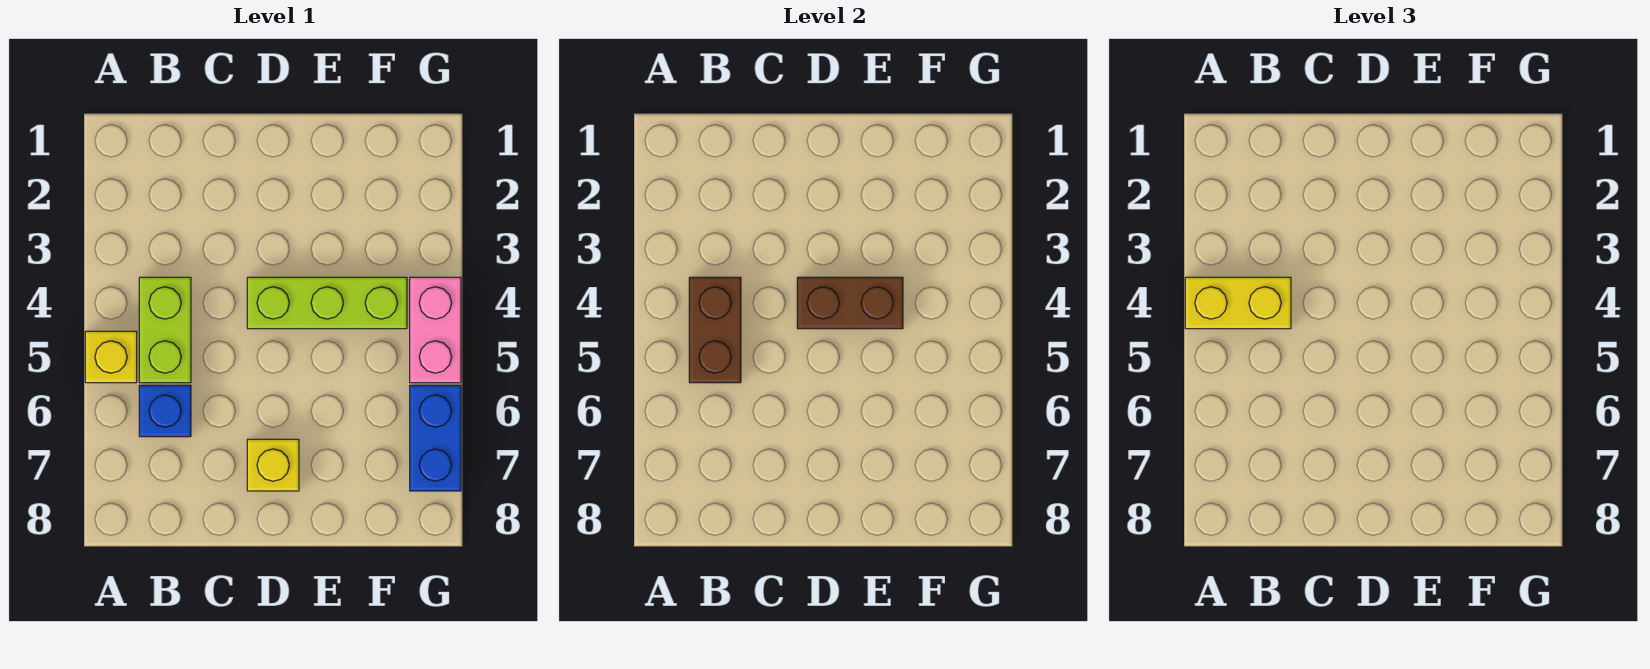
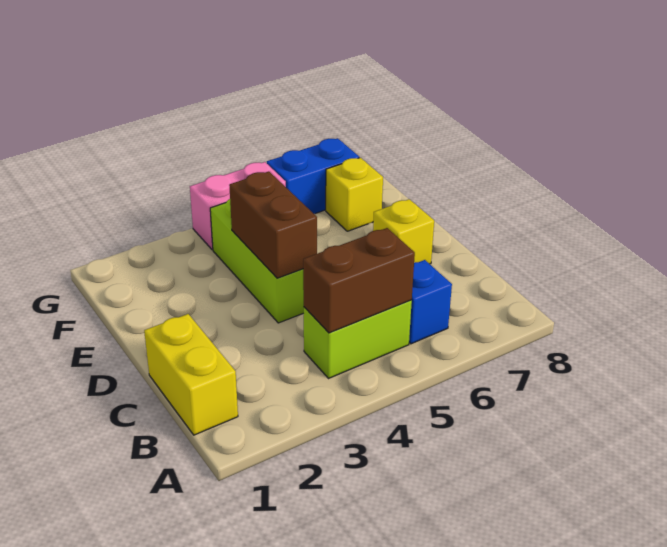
yellow 1x2 brick [1185,277,1291,329] -> yellow 1x2 brick moved to [144,314,238,435]
yellow 1x1 brick [85,331,137,383] -> yellow 1x1 brick moved to [326,158,383,231]

